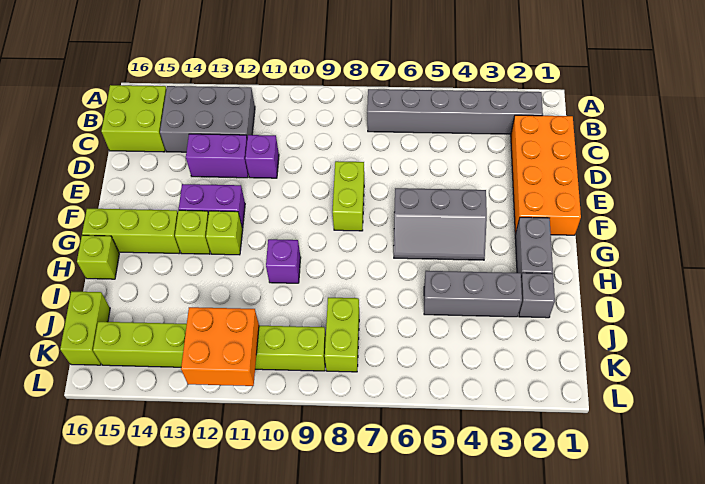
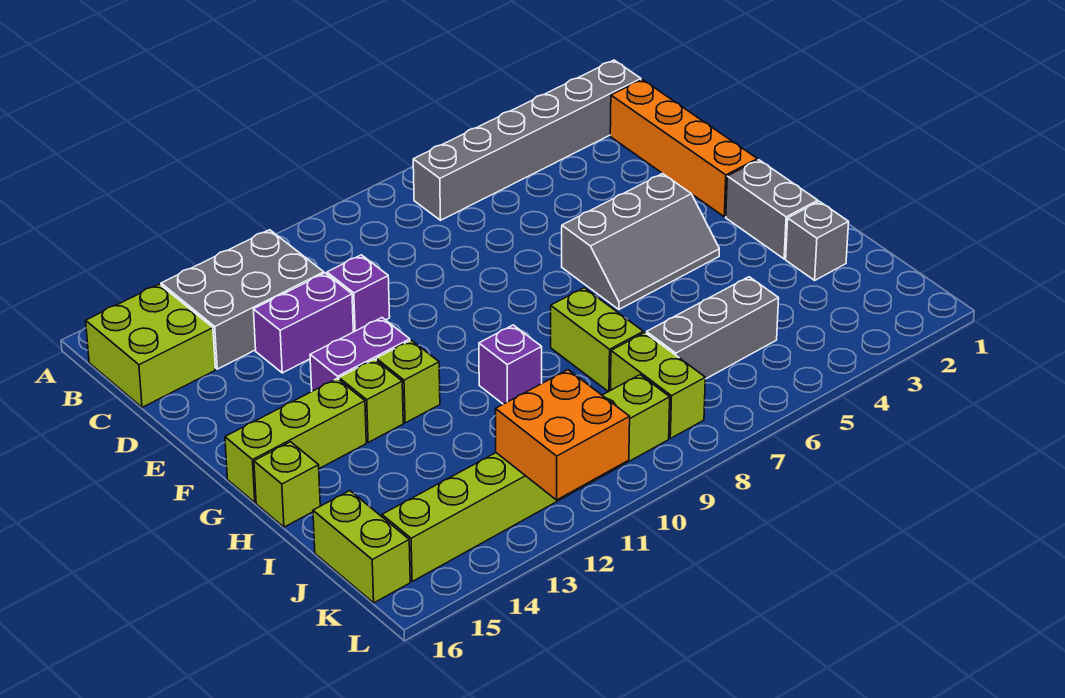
orange 2x4 brick [511,115,581,235] -> orange 1x4 brick [610,80,757,217]
lime 1x2 brick [333,161,364,231] -> lime 1x2 brick moved to [551,288,643,392]
grey 1x3 brick [424,271,522,317] -> grey 1x3 brick moved to [646,277,779,379]

